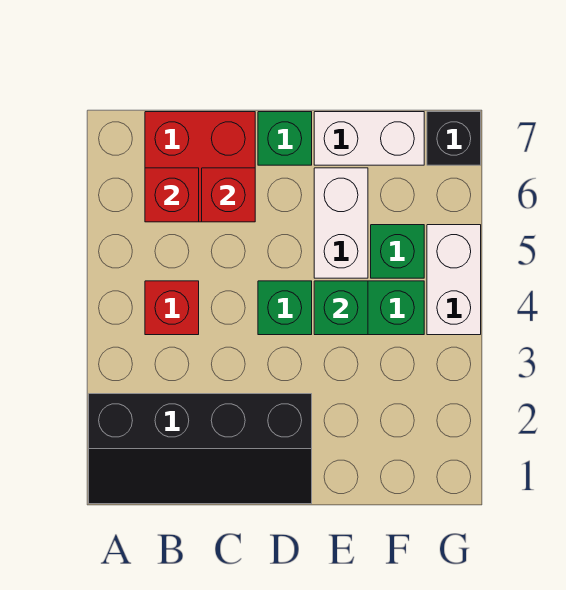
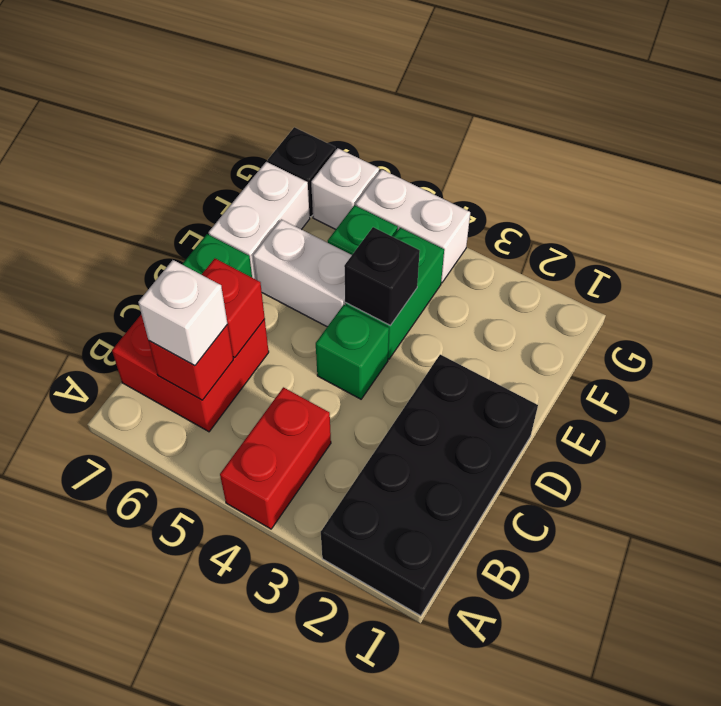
black 2x4 slope [89,394,312,504] -> black 2x4 brick [321,355,538,616]
red 1x1 brick [145,281,199,335] -> red 1x2 brick [220,387,331,529]
none -> white 1x1 brick [138,260,227,366]
green 1x1 brick [314,281,368,335] -> black 1x1 brick [344,227,420,325]
none -> white 1x1 brick [311,148,379,229]

